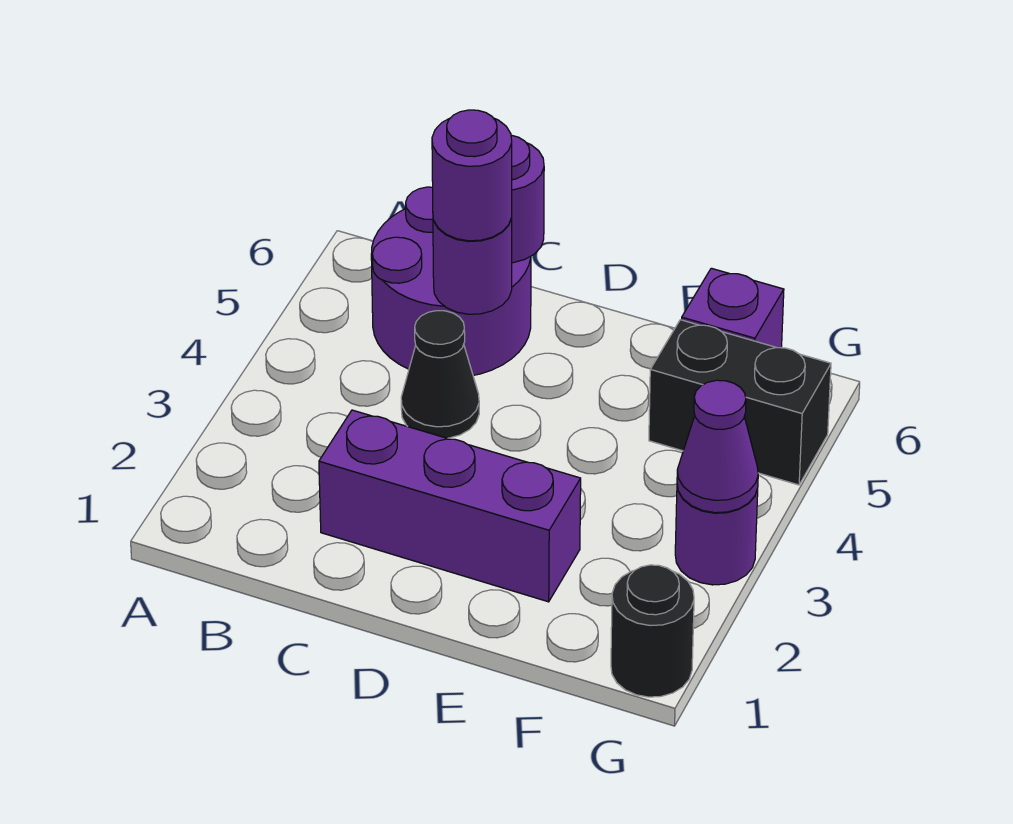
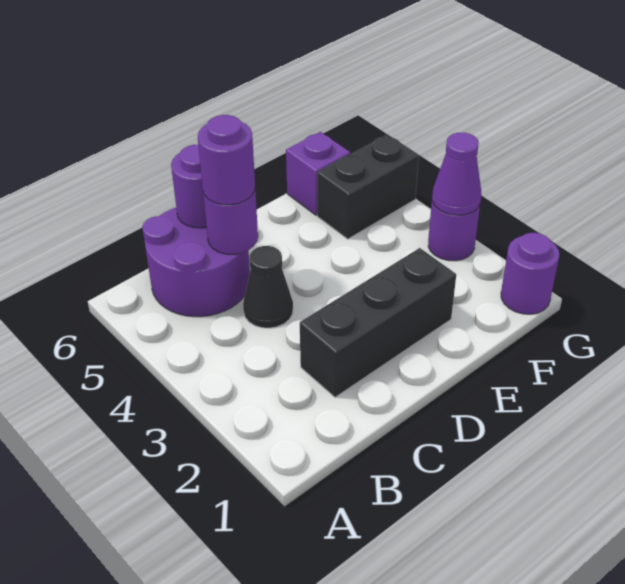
purple 1x3 brick [319,410,581,602] -> black 1x3 brick [300,248,456,397]
black 1x1 round brick [611,565,694,697] -> purple 1x1 round brick [501,233,559,314]

